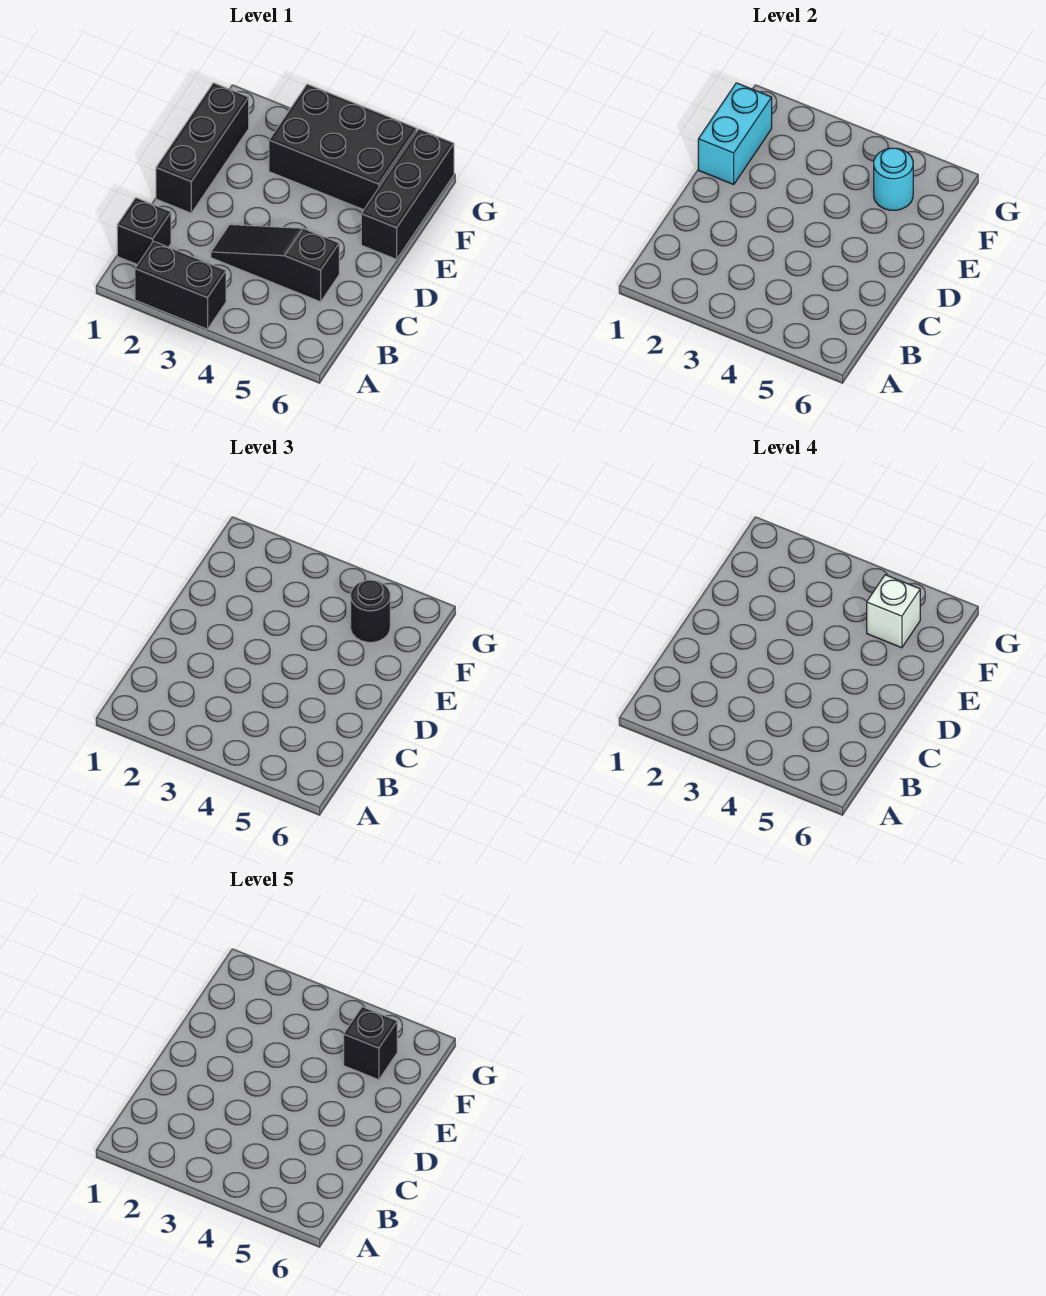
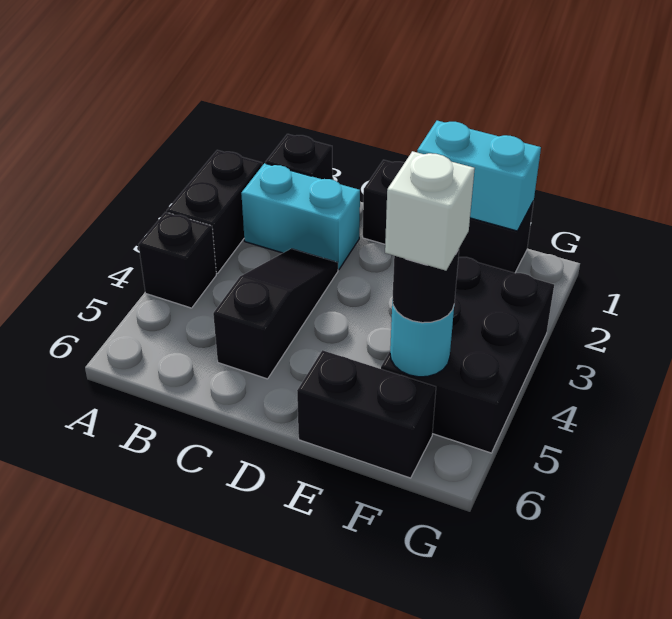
none -> cyan 1x2 brick [241,163,360,270]
black 1x3 brick [361,129,454,259] -> black 1x2 brick [297,350,436,478]
black 1x1 brick [344,1007,397,1080] -> black 1x1 brick moved to [139,212,216,308]

